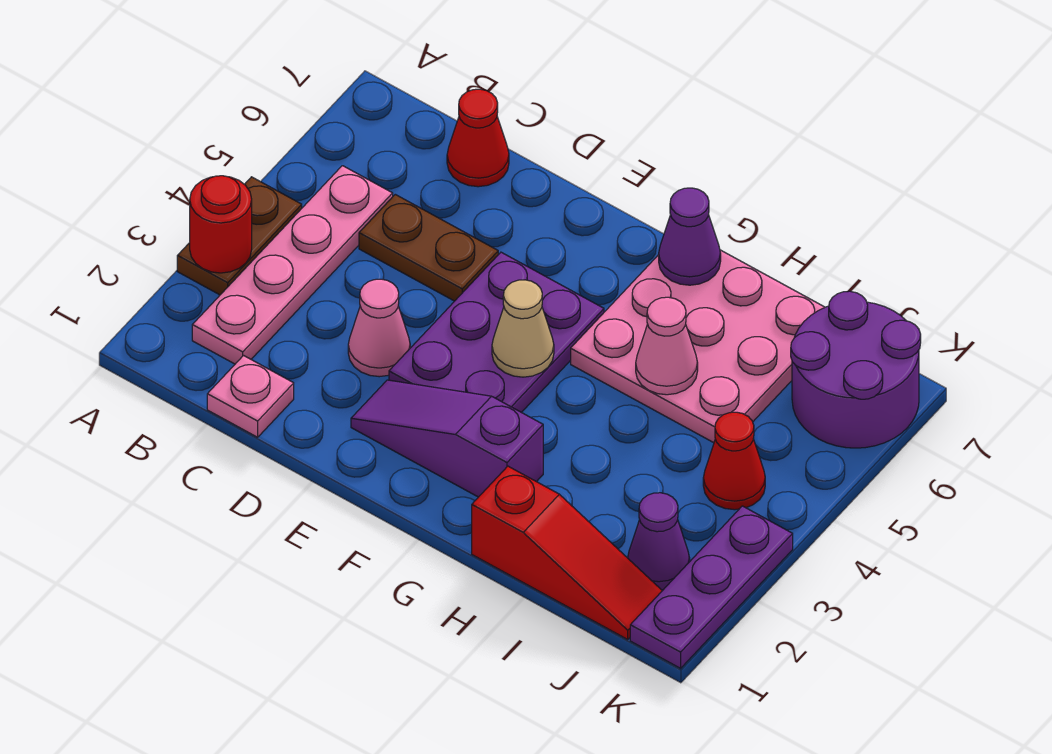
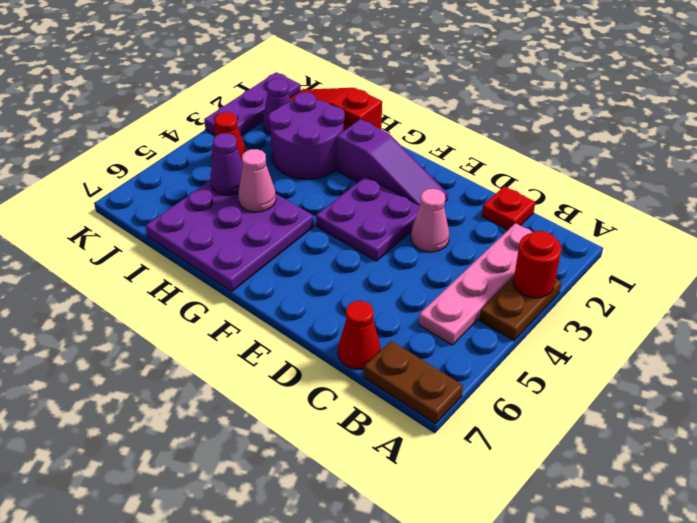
pink 1x1 plate [207,356,294,437] -> red 1x1 plate [482,186,535,230]
brown 1x2 plate [359,194,498,301] -> brown 1x2 plate moved to [364,341,463,424]
purple 2x3 plate [389,252,604,412] -> purple 2x2 plate [316,177,420,261]
tan 1x1 cone [492,280,554,377] -> none
pink 3x3 plate [571,250,825,443] -> purple 3x3 plate [146,181,314,291]
purple 1x1 cone [659,188,721,285] -> purple 1x1 cone moved to [210,133,243,195]
purple 2x2 round brick [791,291,921,448] -> purple 2x2 round brick moved to [269,92,345,179]

